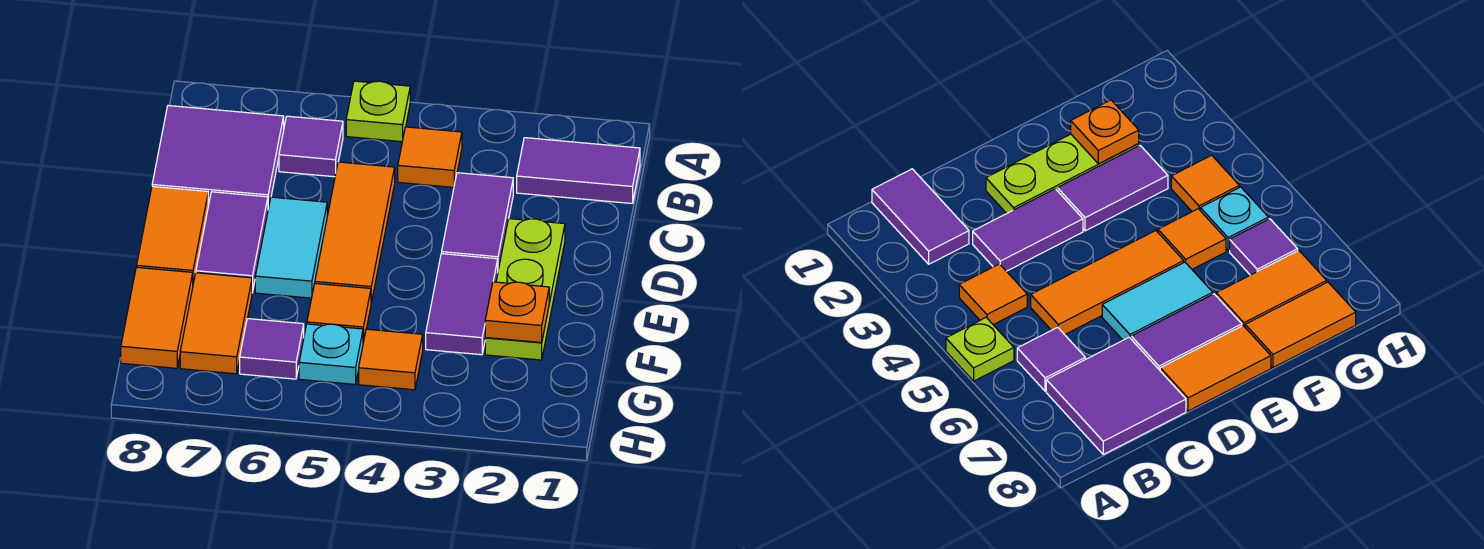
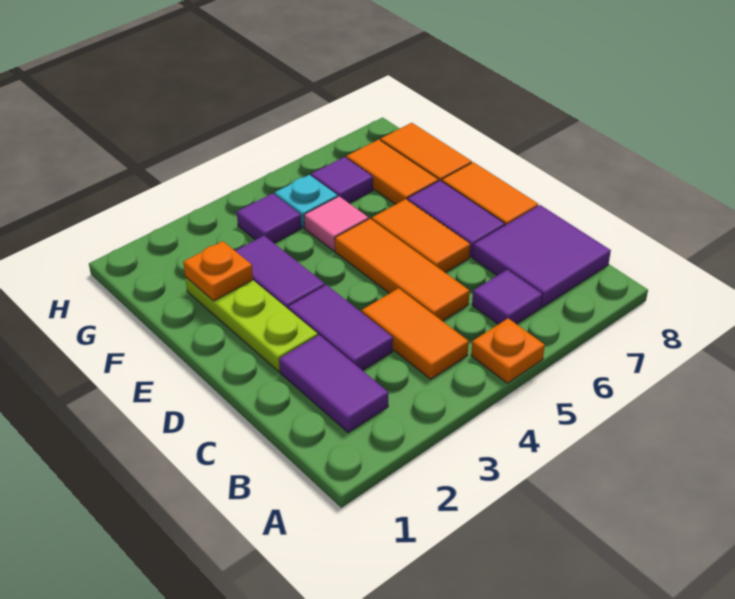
lime 1x1 plate [346,81,410,142] -> orange 1x1 plate [471,318,545,383]
purple 1x2 tile [517,138,640,203] -> purple 1x2 tile turned to [279,335,388,433]
orange 1x1 tile [398,127,462,187] -> orange 1x2 tile [362,288,469,379]
cyan 1x2 tile [255,197,327,298] -> orange 1x2 tile [372,199,470,273]
orange 1x1 tile [307,283,371,342] -> pink 1x1 tile [304,196,368,251]
orange 1x1 tile [359,329,423,390] -> purple 1x1 tile [237,193,301,243]

